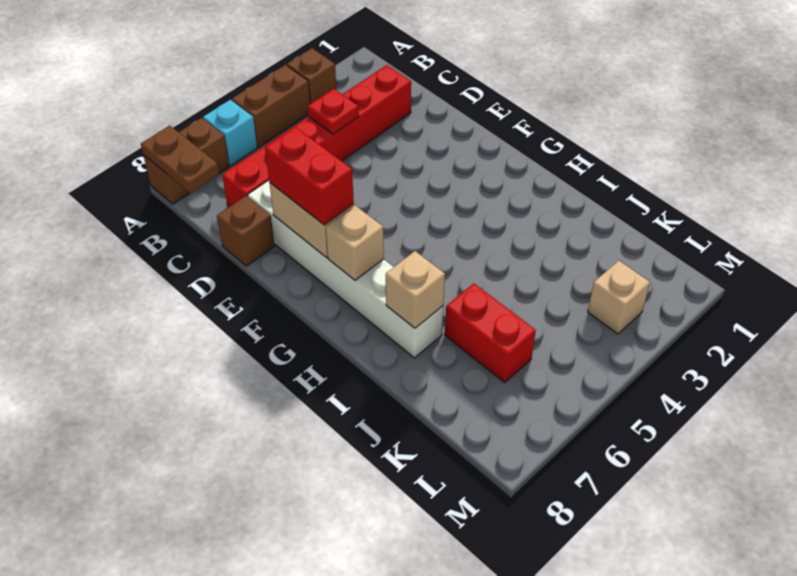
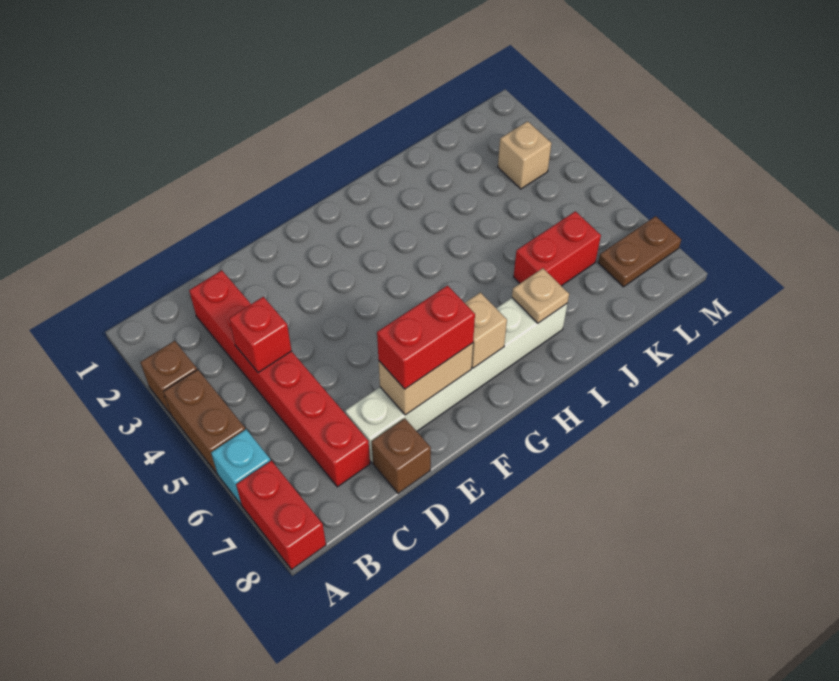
brown 1x2 brick [143,118,229,204] -> red 1x2 brick [236,461,326,570]
brown 1x2 plate [141,126,219,193] -> brown 1x2 plate moved to [598,216,681,287]
red 1x1 plate [308,89,359,134] -> red 1x1 brick [229,297,292,373]
tan 1x1 brick [386,251,445,328] -> tan 1x1 plate [512,268,569,323]

